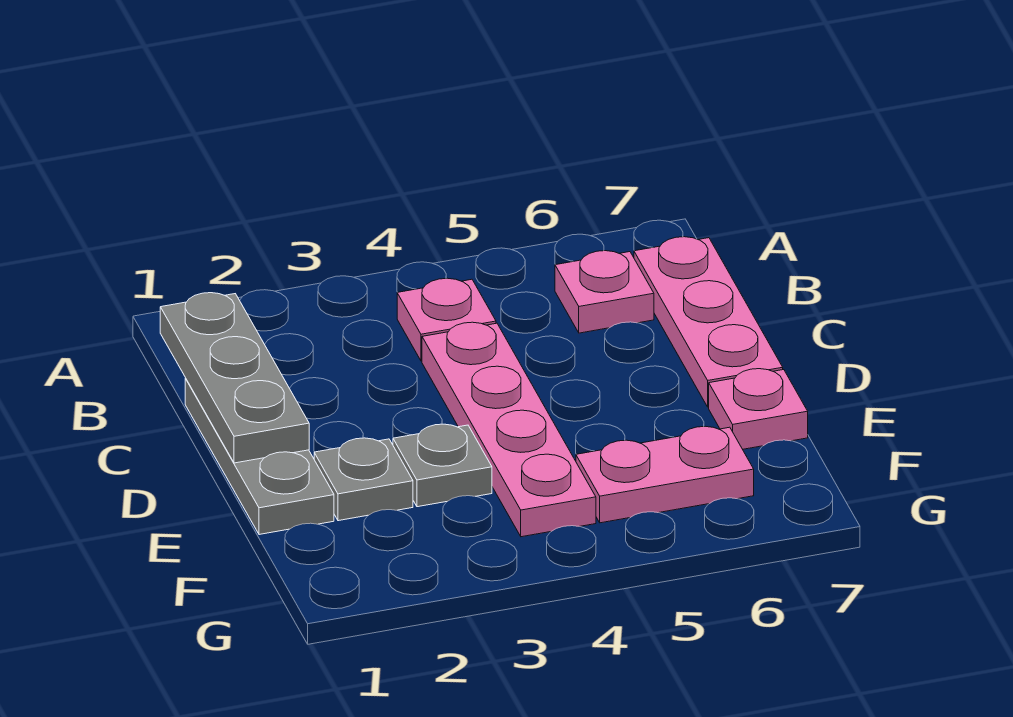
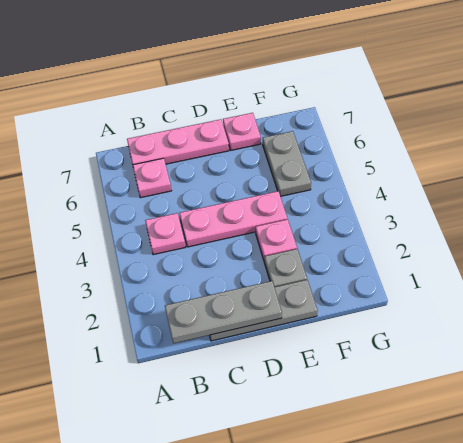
pink 1x4 plate [422,322,596,537] -> pink 1x3 plate [180,191,287,247]
grey 1x1 plate [393,424,492,507] -> pink 1x1 plate [256,219,297,260]
pink 1x2 plate [576,426,754,523] -> grey 1x2 plate [263,131,311,196]

